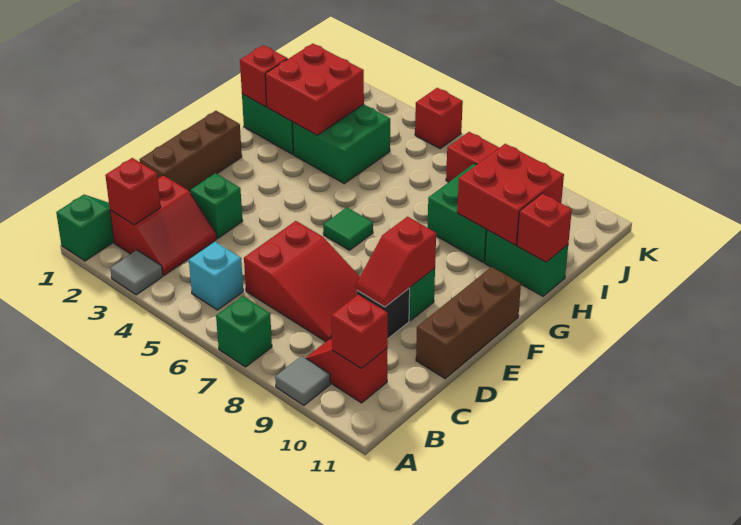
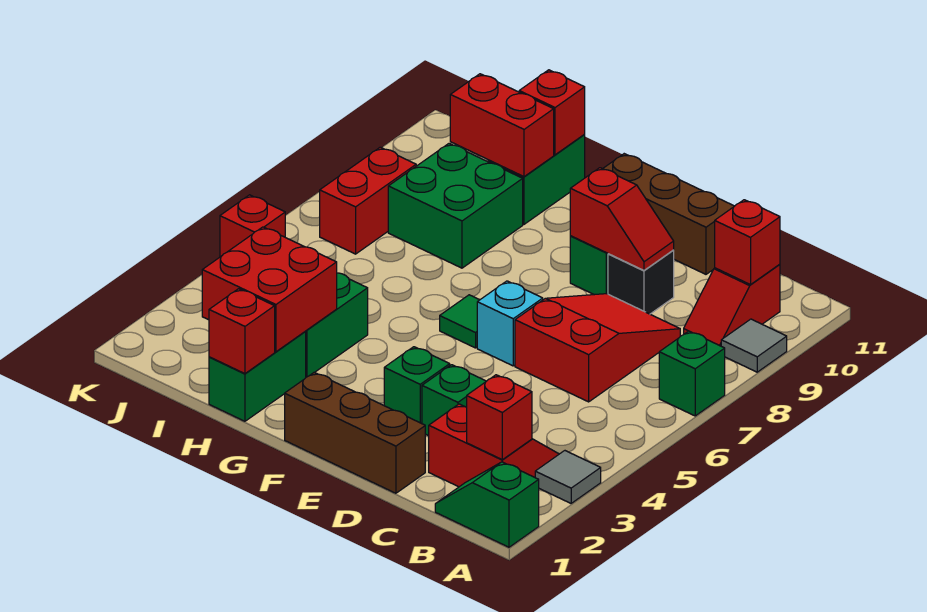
cyan 1x1 brick [189,242,243,310] -> cyan 1x1 brick moved to [477,281,543,366]
none -> green 1x1 brick [384,347,450,424]
red 2x2 brick [457,144,564,245] -> red 1x2 brick [450,74,554,177]

